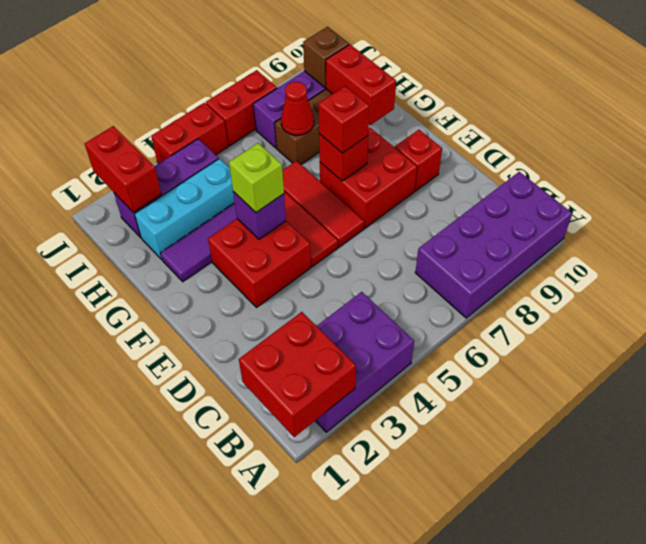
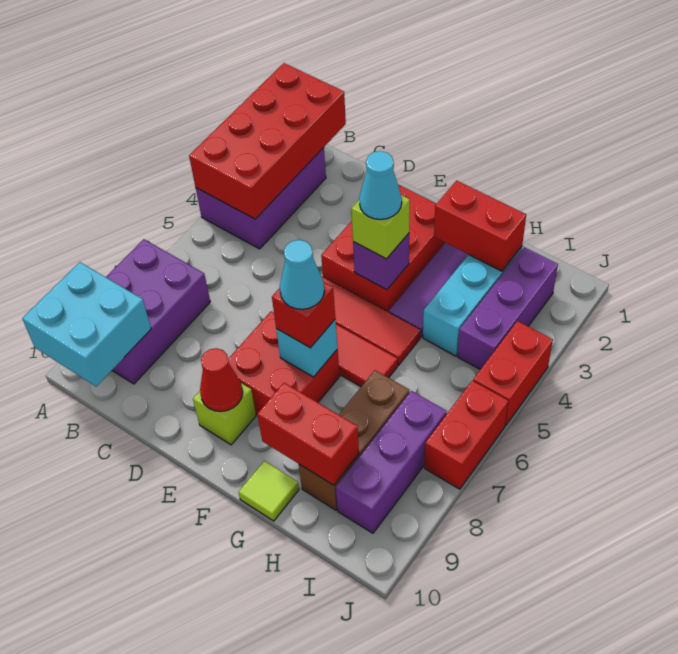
red 2x2 brick [239,312,356,437] -> red 2x4 brick [189,63,346,219]
purple 2x4 brick [415,172,572,318] -> purple 2x3 brick [106,239,210,384]
none -> cyan 2x2 brick [22,262,151,387]
red 2x2 brick [208,219,311,307] -> red 2x3 brick [321,185,445,312]
red 1x1 brick [395,130,442,191] -> lime 1x1 brick [193,383,256,445]
none -> cyan 1x1 cone [359,151,402,219]
red 1x1 brick [319,134,368,181] -> cyan 1x1 brick [276,319,338,377]
none -> cyan 1x1 cone [280,240,324,309]
none -> lime 1x1 tile [239,461,299,521]
red 1x1 cone [281,82,314,135] -> red 1x1 cone moved to [200,348,243,411]
red 1x2 brick [85,126,161,212] -> red 1x2 brick moved to [434,181,526,271]
brown 1x1 brick [303,27,349,88] -> none

